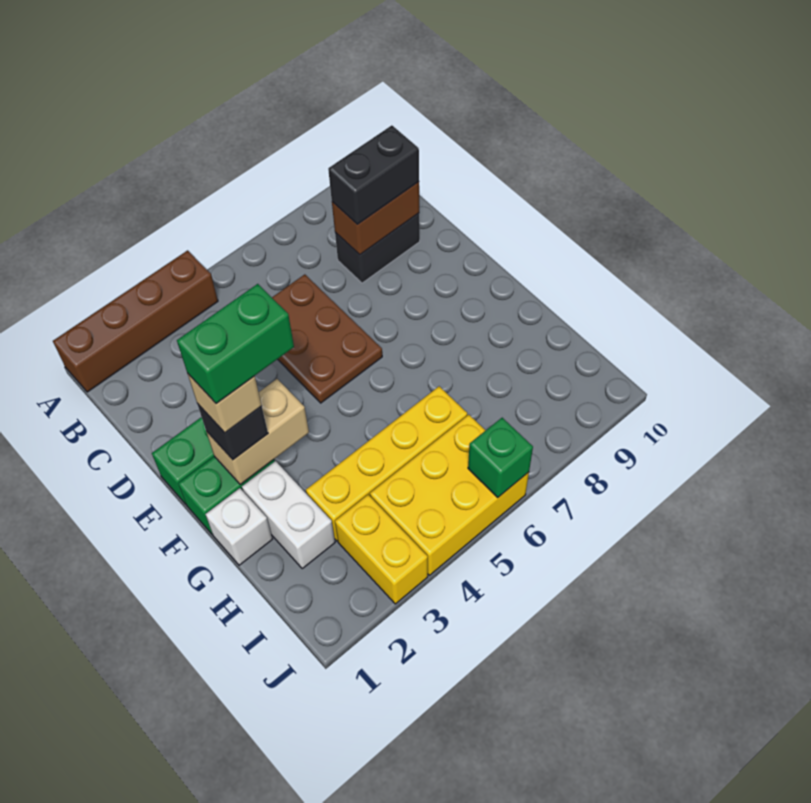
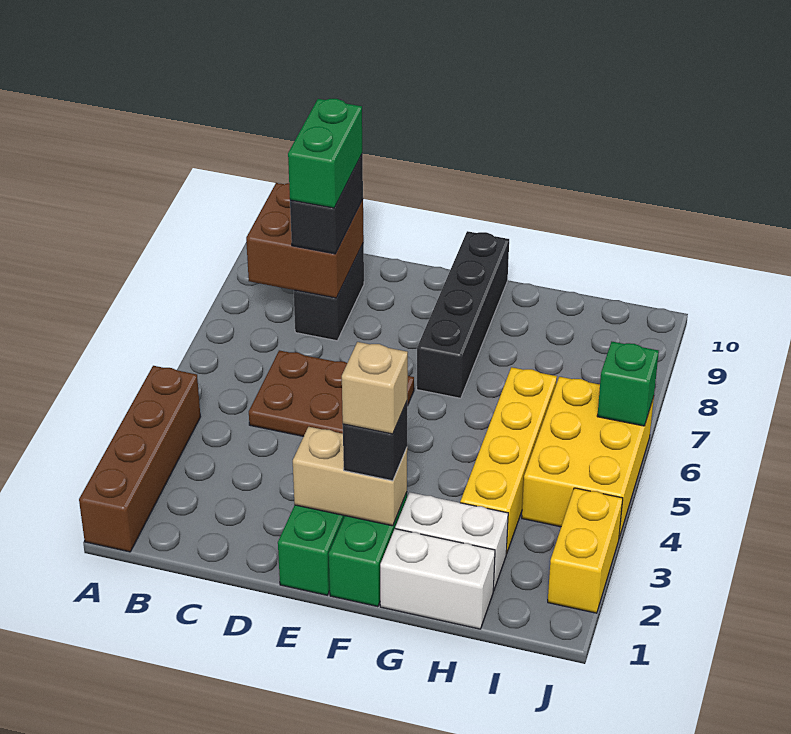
brown 1x2 brick [332,182,419,255] -> brown 2x2 brick [246,183,364,298]
tan 1x2 brick [206,379,309,485] -> tan 1x2 brick turned to [293,427,407,526]
green 1x2 brick [177,284,294,404] -> green 1x2 brick moved to [288,99,362,208]
none -> black 1x4 brick [417,231,509,398]
white 1x1 brick [206,488,272,565] -> white 1x2 brick [380,529,495,629]
yellow 1x2 brick [335,495,428,604] -> yellow 1x2 brick turned to [548,488,623,613]

